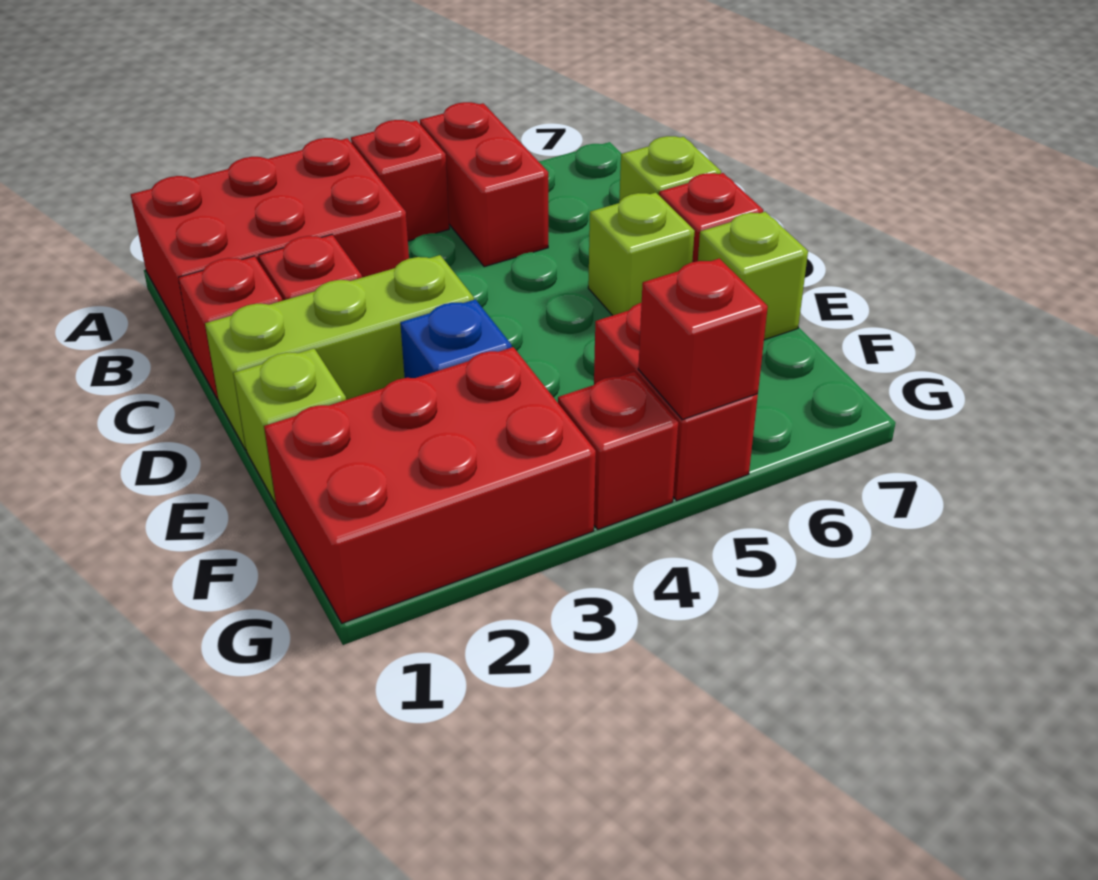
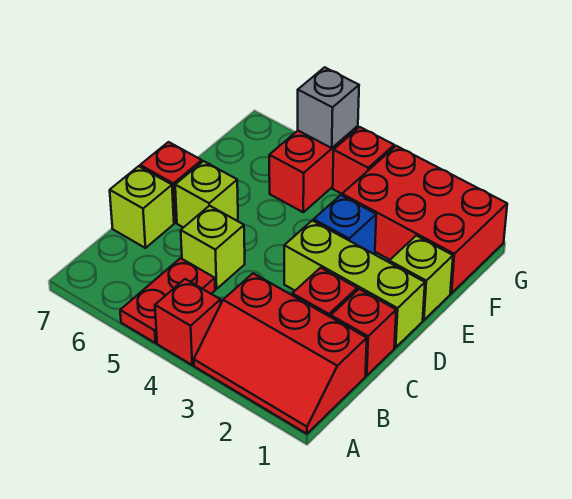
red 2x3 brick [131,138,409,352] -> red 2x3 slope [194,273,367,434]
red 1x2 brick [420,102,548,267] -> red 1x2 plate [120,258,215,343]
lime 1x1 brick [698,212,808,340] -> lime 1x1 brick moved to [181,206,245,289]
red 1x1 brick [638,258,768,420] -> grey 1x1 brick [298,67,359,148]

